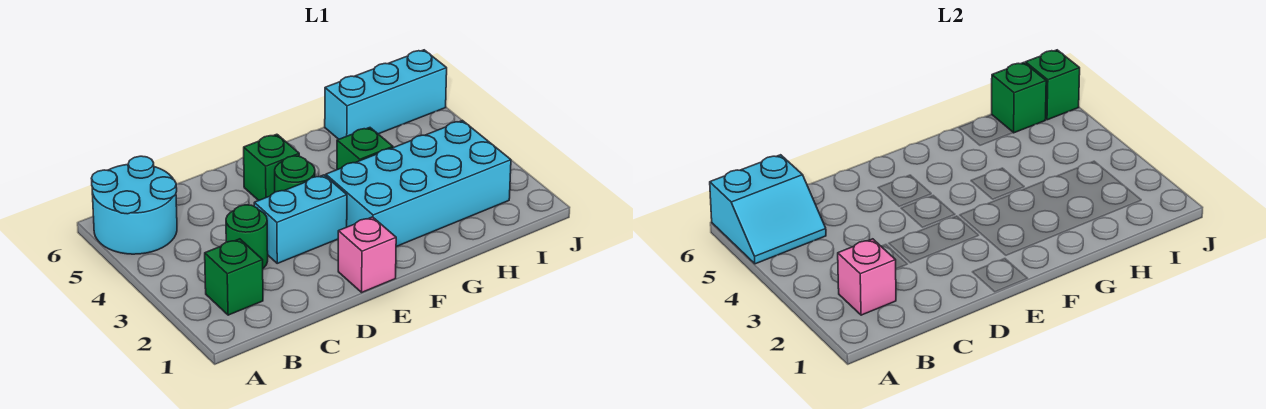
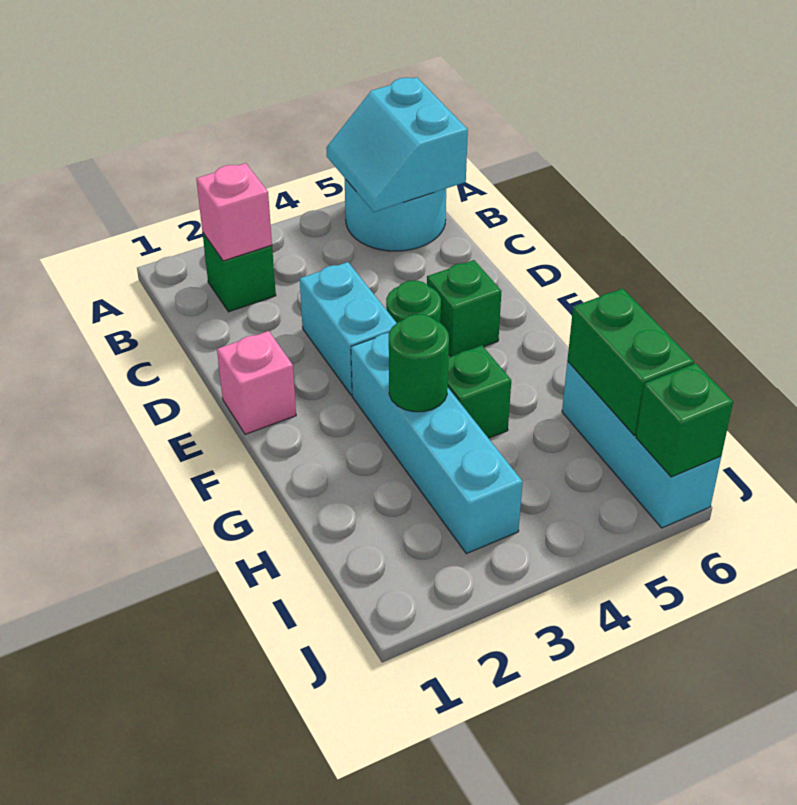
green 1x1 round brick [226,205,268,268] -> green 1x1 round brick moved to [389,314,449,412]
cyan 2x4 brick [326,120,511,247] -> cyan 1x4 brick [351,333,523,554]
green 1x1 brick [992,63,1046,133] -> green 1x2 brick [567,288,694,435]

